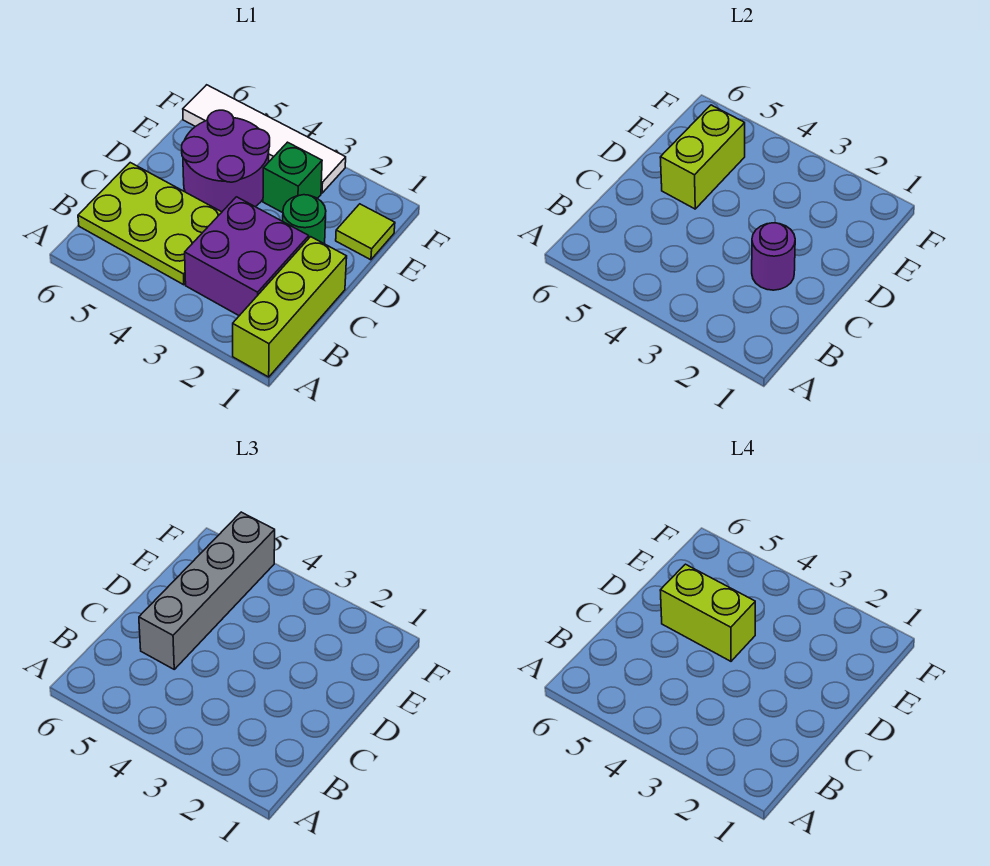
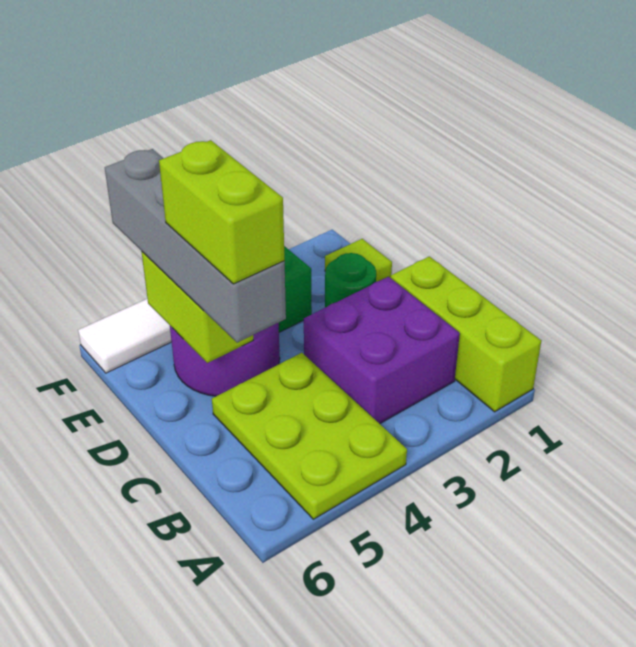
lime 2x3 plate [78,163,222,285] -> lime 2x3 plate turned to [212,353,407,519]
purple 1x1 round brick [752,223,795,290] -> none
lime 1x2 brick [660,564,755,661] -> lime 1x2 brick turned to [159,140,284,284]

